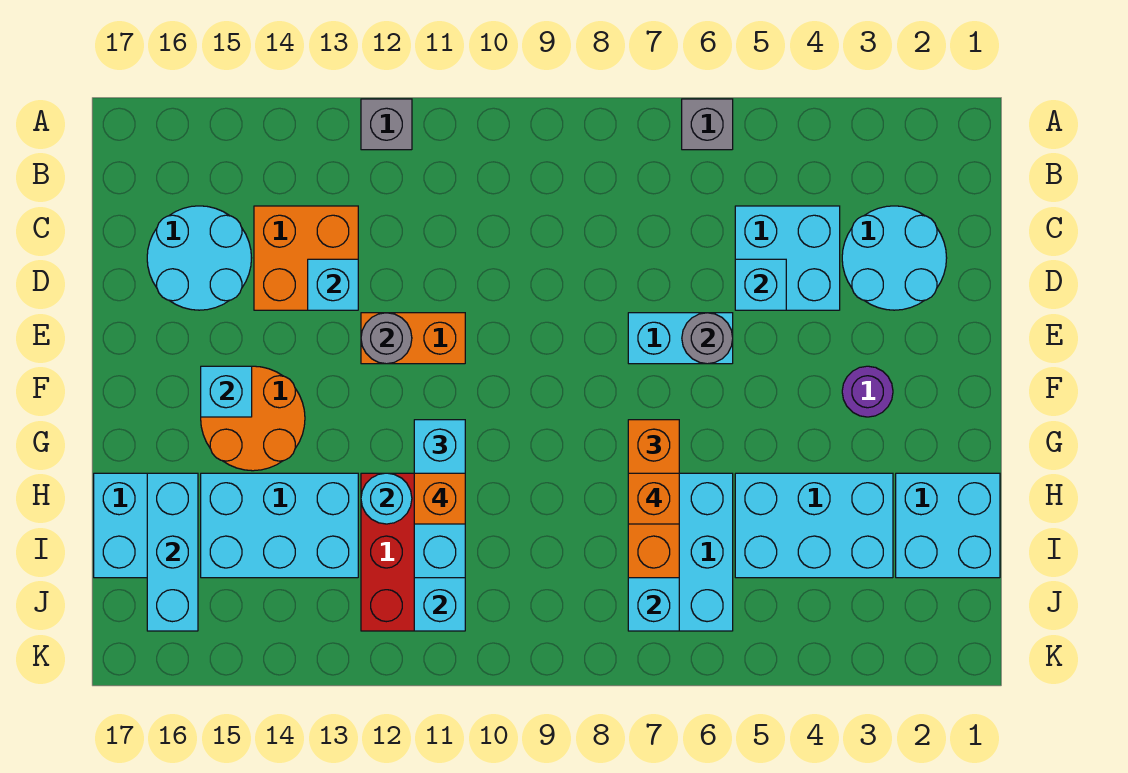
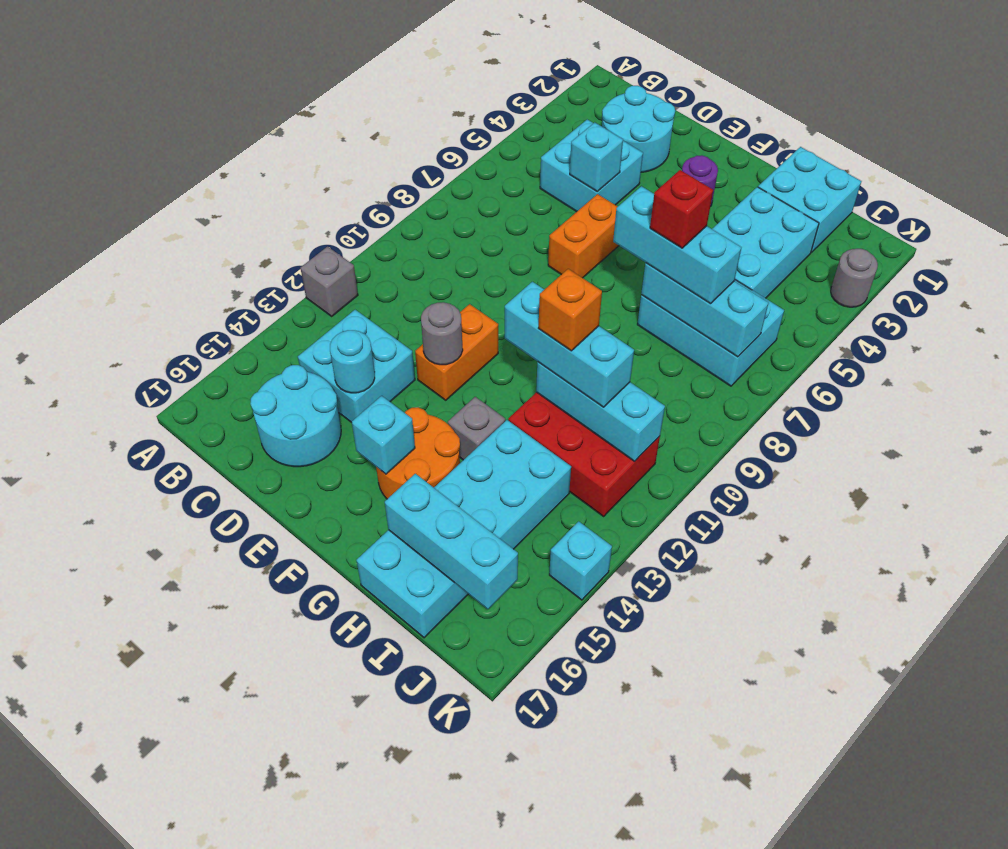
grey 1x1 brick [682,99,733,150] -> grey 1x1 brick moved to [448,397,505,460]
orange 2x2 brick [254,206,358,310] -> cyan 2x2 brick [298,310,415,423]
cyan 1x1 brick [308,259,358,310] -> cyan 1x1 brick moved to [549,521,612,600]
cyan 1x2 brick [628,313,733,364] -> orange 1x2 brick [548,194,619,278]
grey 1x1 round brick [682,313,733,364] -> grey 1x1 round brick moved to [831,249,878,307]
orange 1x3 brick [628,420,679,578] -> cyan 1x3 brick [613,186,741,304]
orange 1x1 brick [628,473,679,524] -> red 1x1 brick [650,170,713,248]
cyan 1x1 round brick [361,473,412,524] -> cyan 1x1 round brick moved to [330,330,375,393]

